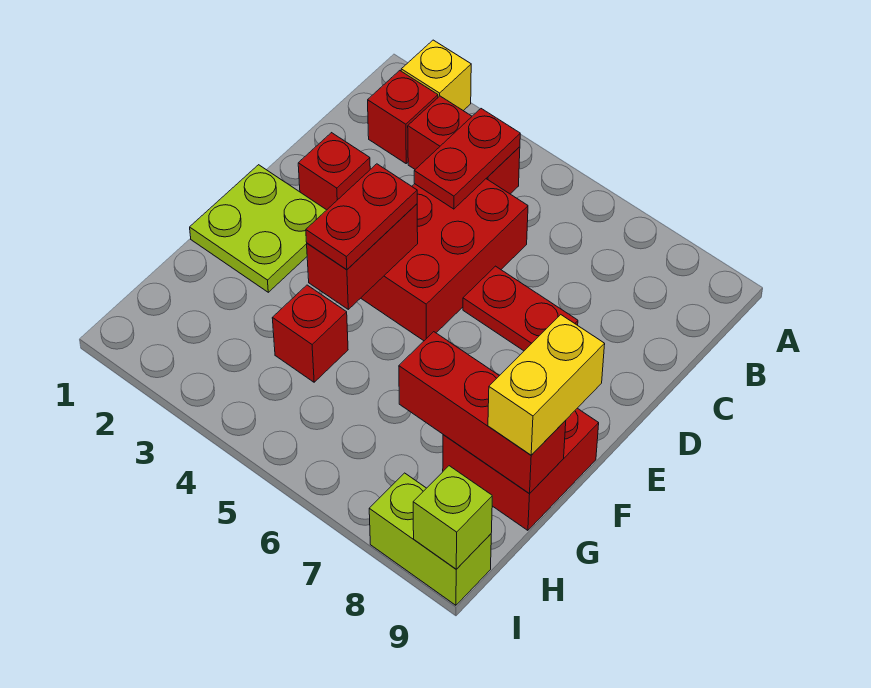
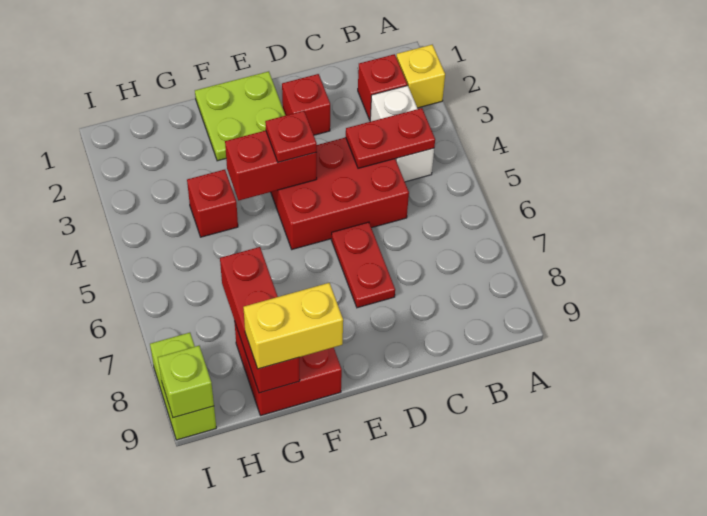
red 1x2 brick [408,96,520,194] -> white 1x2 brick [370,85,434,182]
red 1x2 plate [306,164,417,270] -> red 1x1 plate [265,111,317,162]

